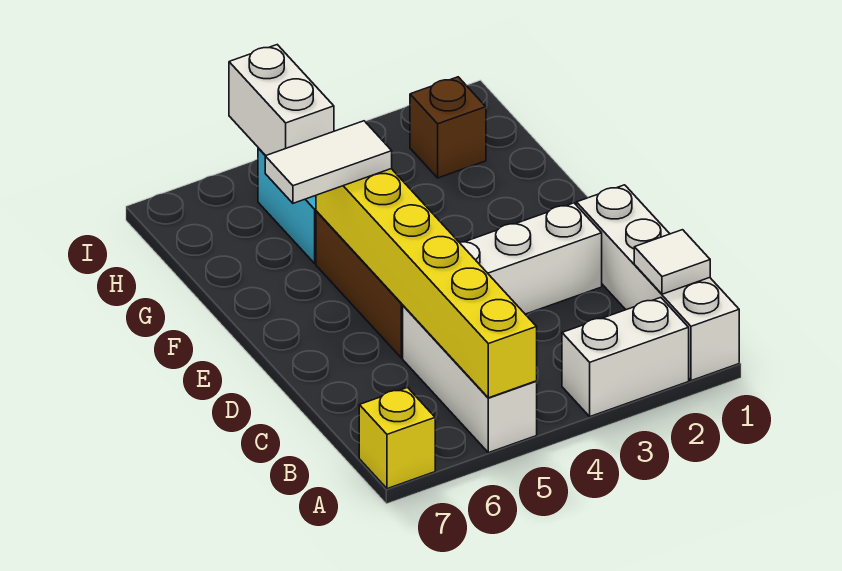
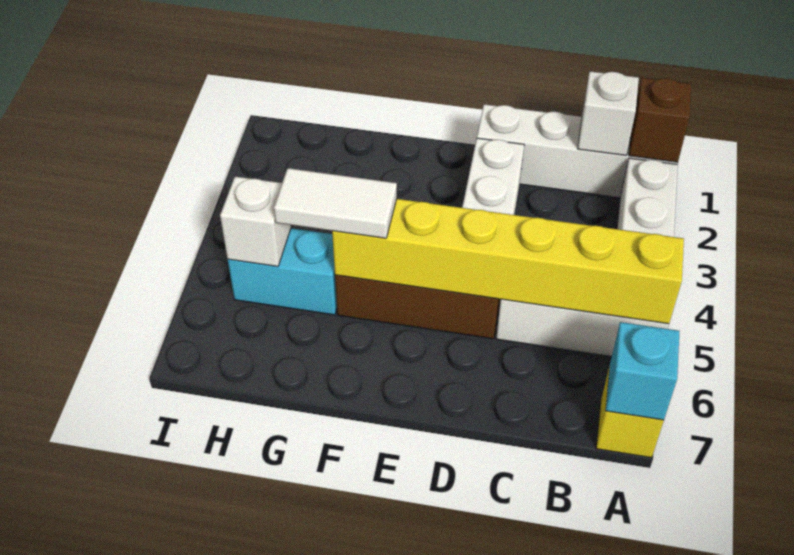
none -> cyan 1x1 brick [606,322,680,420]
white 1x1 tile [634,230,710,294] -> white 1x1 brick [578,71,639,155]
white 1x2 tile [265,121,392,203] -> white 1x2 tile turned to [274,168,397,238]
brown 1x1 brick [410,77,486,178] -> brown 1x1 brick moved to [629,78,691,162]
white 1x2 brick [229,45,334,155] -> white 1x1 brick [220,177,291,266]

